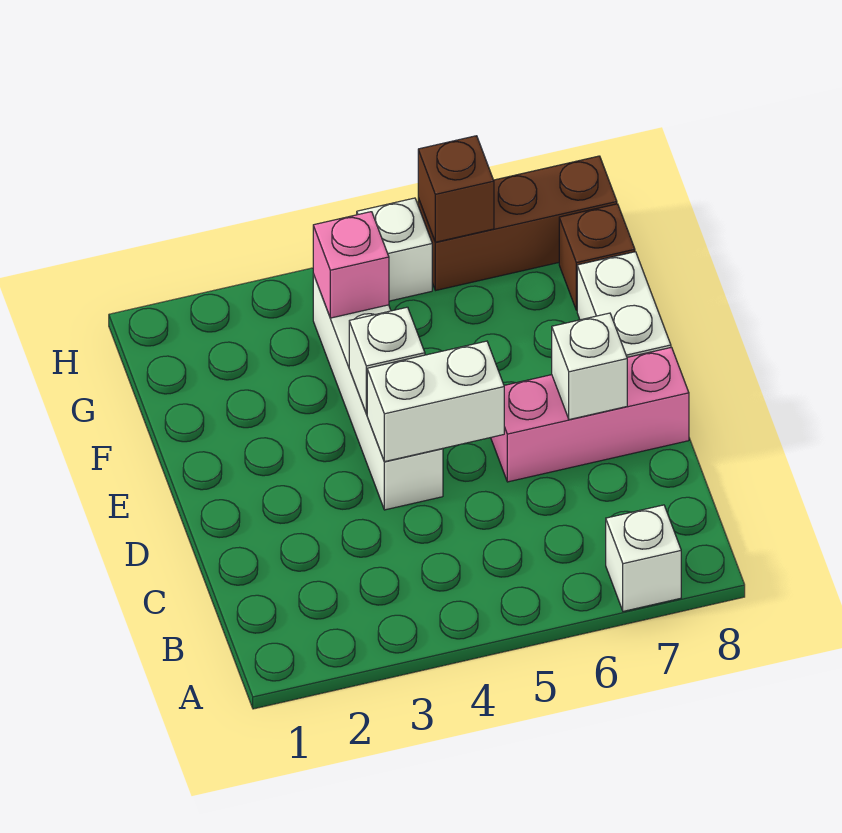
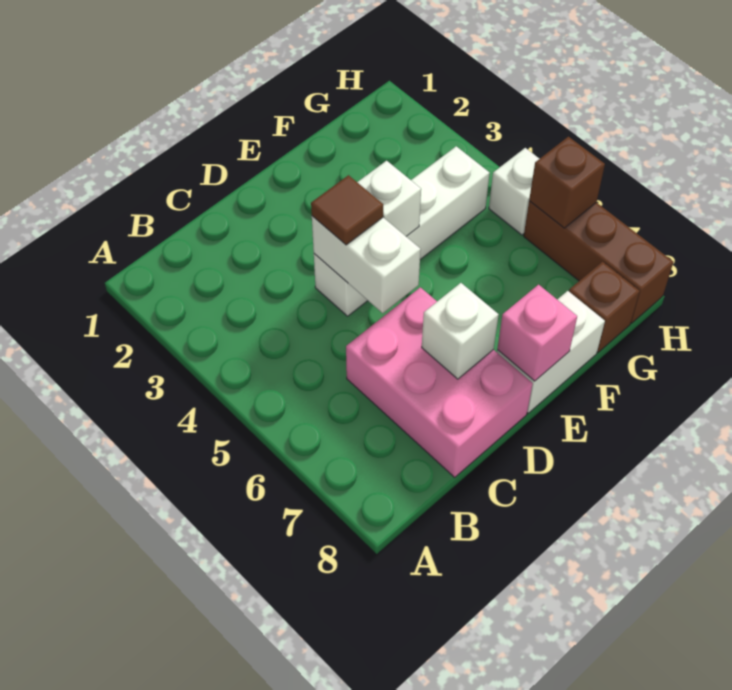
white 1x1 brick [606,505,681,611] -> none
none -> brown 1x1 tile [311,175,383,245]
pink 1x3 brick [491,347,689,482] -> pink 2x3 brick [346,287,533,477]
pink 1x1 brick [313,212,389,318] -> pink 1x1 brick moved to [497,285,577,381]

